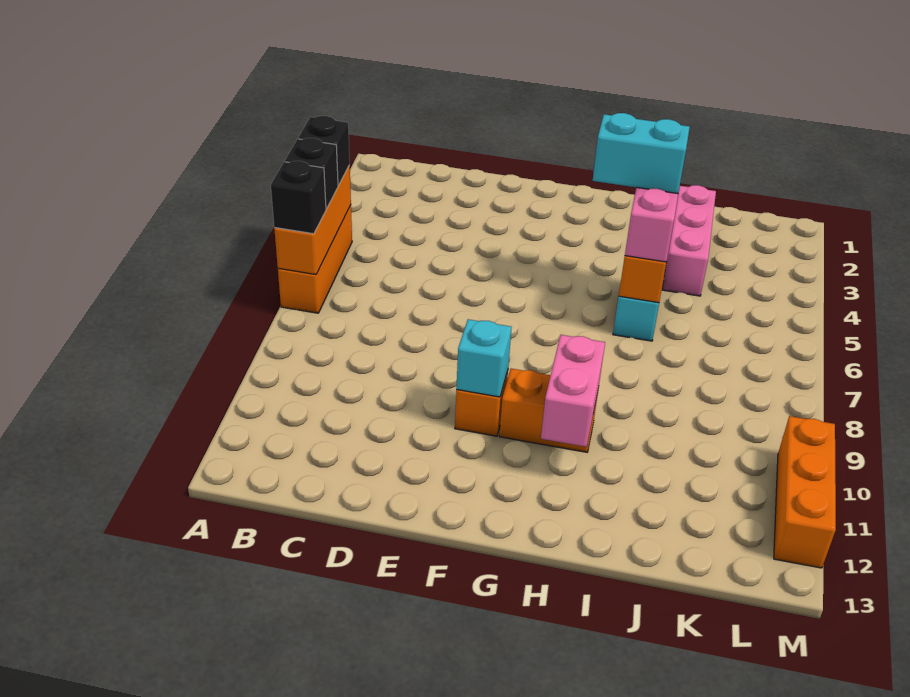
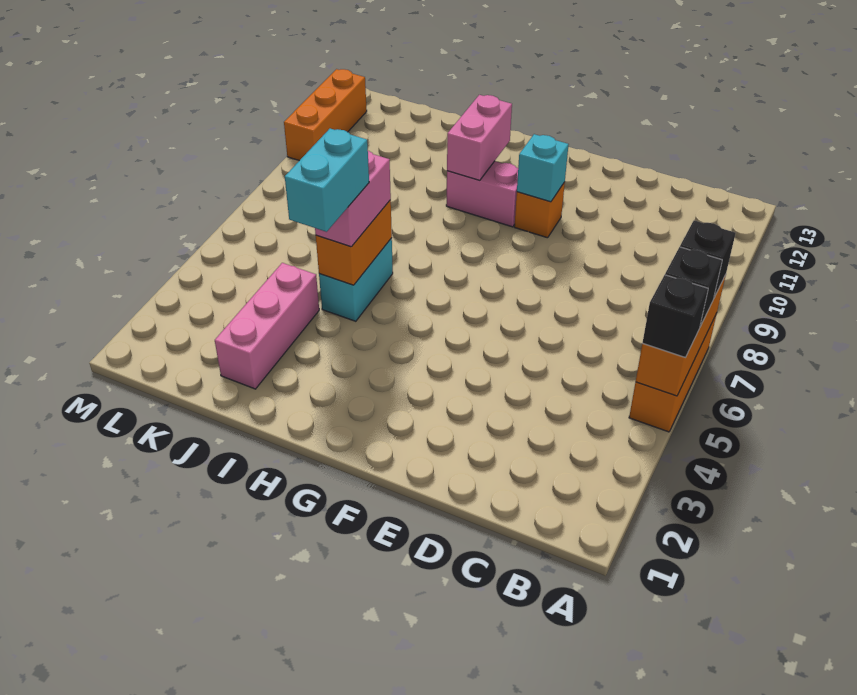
orange 1x2 brick [499,369,598,452] -> pink 1x2 brick [446,161,518,227]
cyan 1x2 brick [593,113,690,193] -> cyan 1x2 brick turned to [285,129,369,232]

